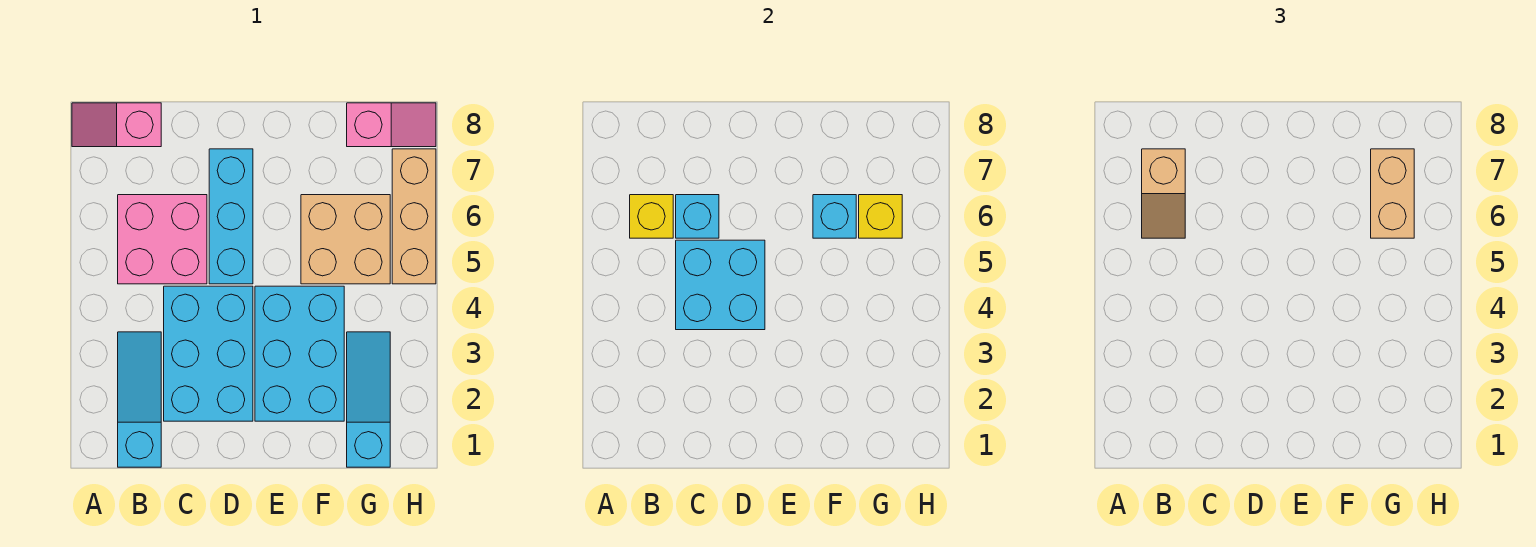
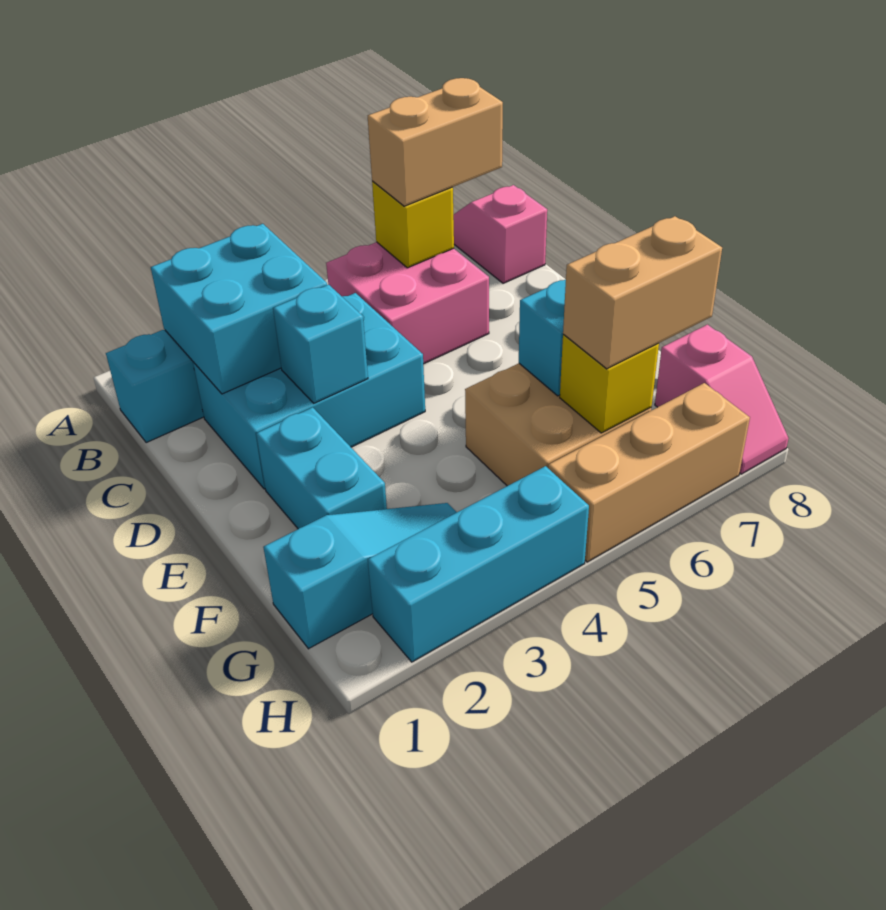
tan 1x2 slope [1142,149,1185,238] -> tan 1x2 brick [368,78,503,206]
cyan 2x2 brick [676,240,765,330] -> cyan 2x2 brick moved to [151,224,327,394]
cyan 1x1 brick [676,195,719,238] -> cyan 1x1 brick moved to [273,285,368,403]
cyan 1x3 brick [209,149,253,284] -> cyan 1x3 brick moved to [368,466,589,662]
cyan 2x3 brick [255,286,344,421] -> cyan 1x2 brick [256,407,387,529]

